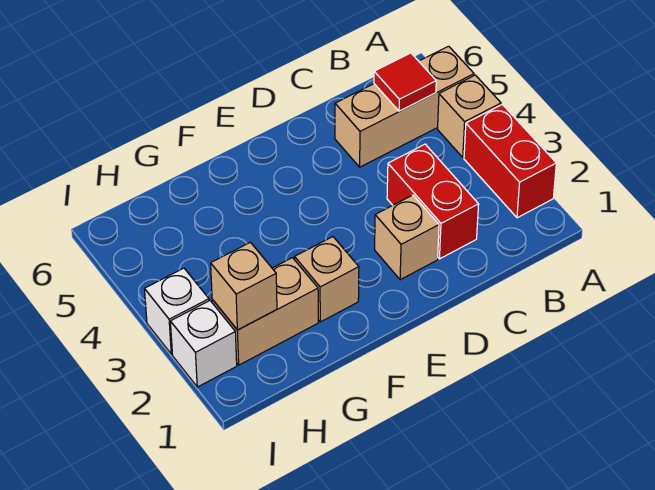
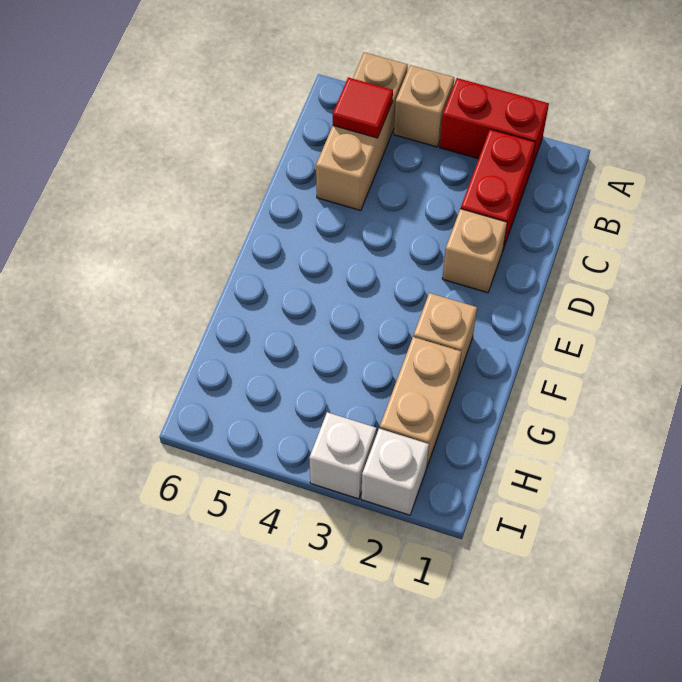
red 1x2 brick [387,144,479,259] -> red 1x2 brick turned to [461,129,535,252]
tan 1x1 brick [211,242,277,330] -> none

